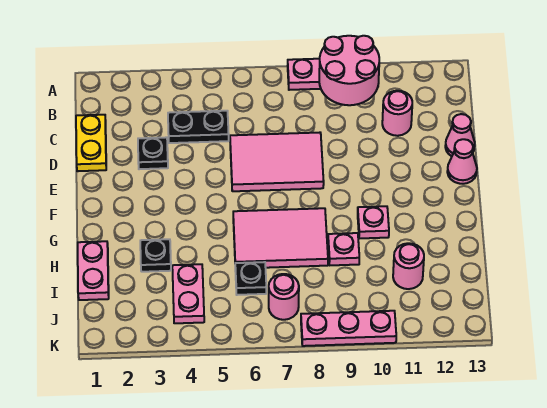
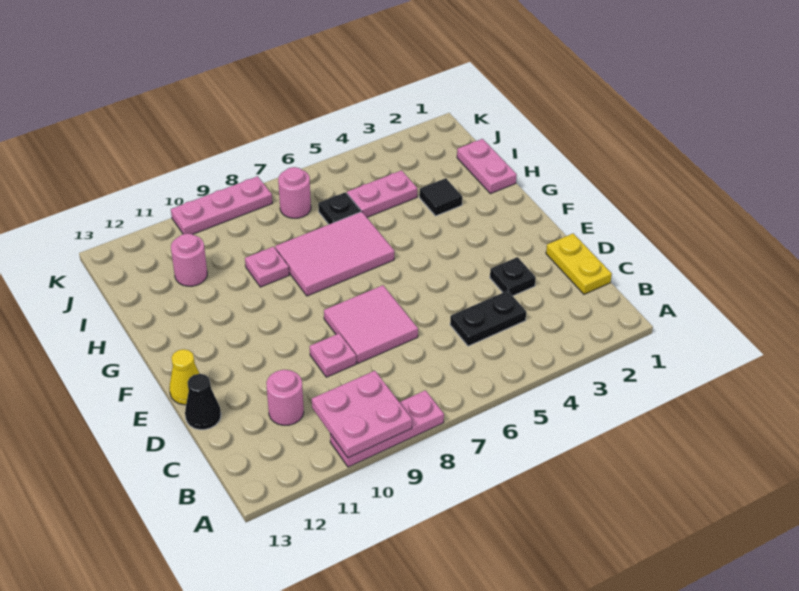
pink 2x2 round brick [319,36,379,105] -> pink 2x2 plate [312,371,412,458]
pink 2x3 tile [230,133,324,191] -> pink 2x2 tile [324,285,418,363]
pink 1x1 cone [445,114,475,156] -> black 1x1 cone [185,374,221,430]
pink 1x1 cone [447,139,477,184] -> yellow 1x1 cone [169,349,200,405]
pink 1x1 plate [358,206,389,239] -> pink 1x1 plate moved to [310,333,356,377]
black 1x1 plate [140,239,171,272] -> black 1x1 tile [419,178,462,216]
pink 1x2 plate [172,264,204,323] -> pink 1x2 plate turned to [347,170,417,217]

